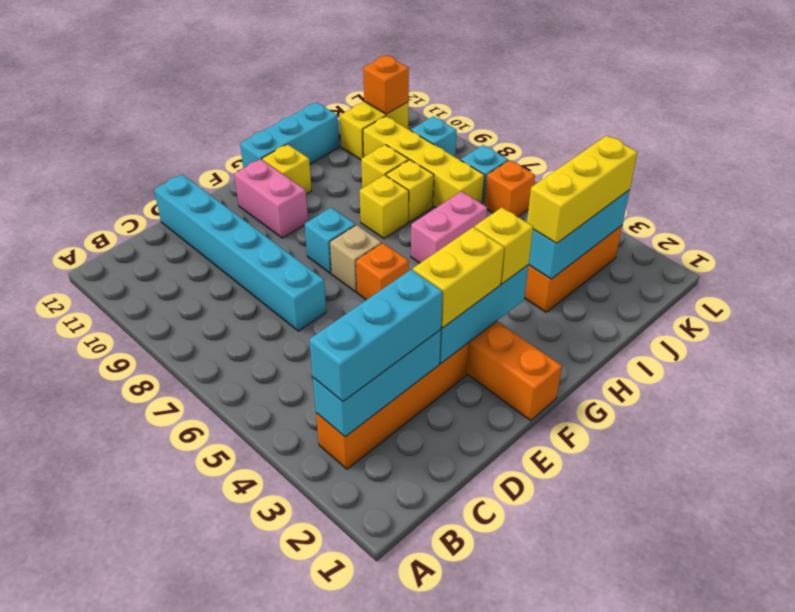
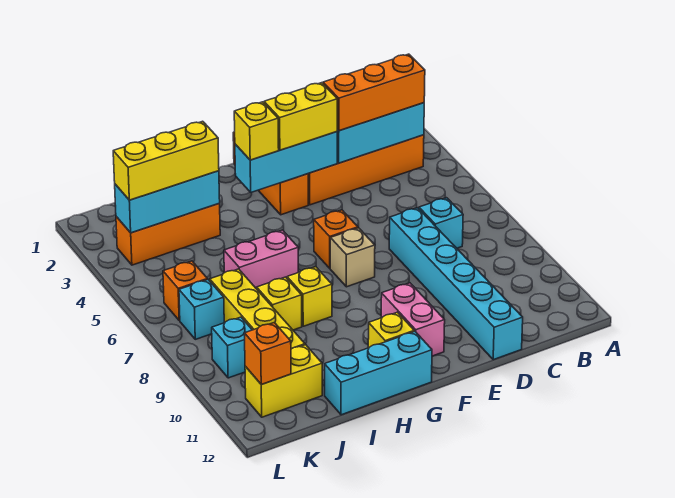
cyan 1x3 brick [309,270,443,402] -> orange 1x3 brick [323,54,425,131]
cyan 1x1 brick [305,208,355,273] -> cyan 1x1 brick moved to [419,198,463,248]
yellow 1x1 brick [361,145,409,188] -> none

